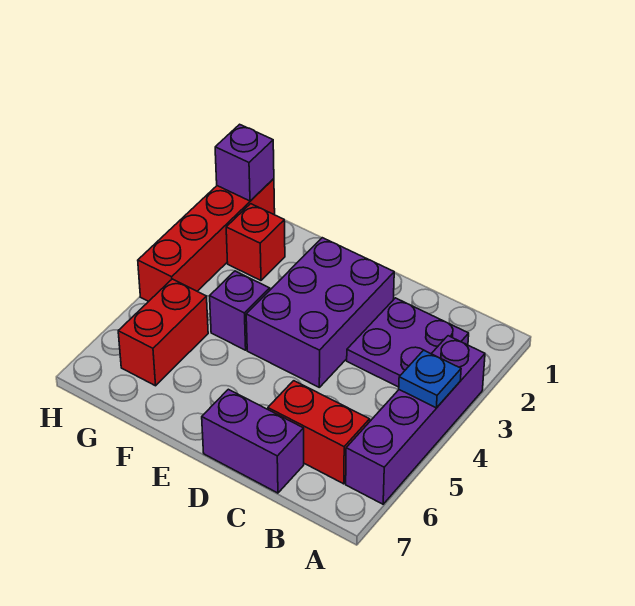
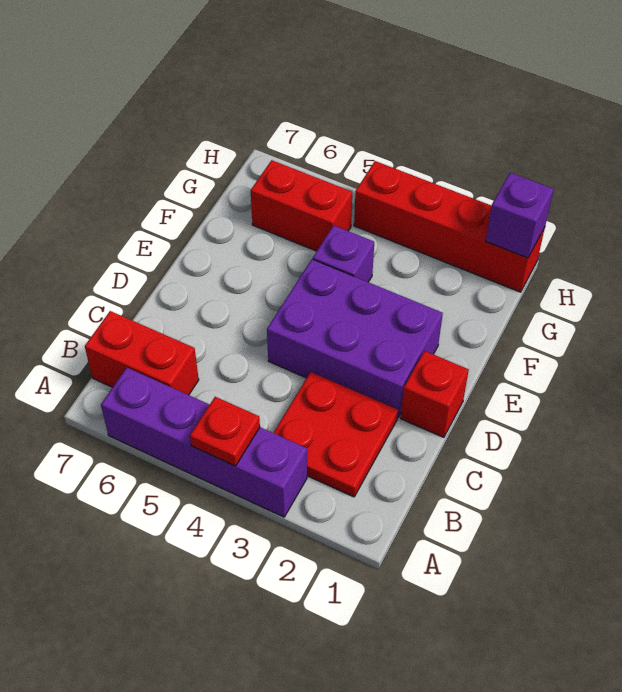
blue 1x1 plate [399,350,461,408] -> red 1x1 plate [190,397,260,466]
purple 2x2 plate [347,298,469,387] -> red 2x2 plate [273,372,398,497]
red 1x2 brick [268,381,370,484] -> red 1x2 brick turned to [85,311,199,395]
purple 1x2 brick [202,389,304,493] -> none
red 1x1 brick [226,204,285,280] -> red 1x1 brick moved to [401,351,469,437]

